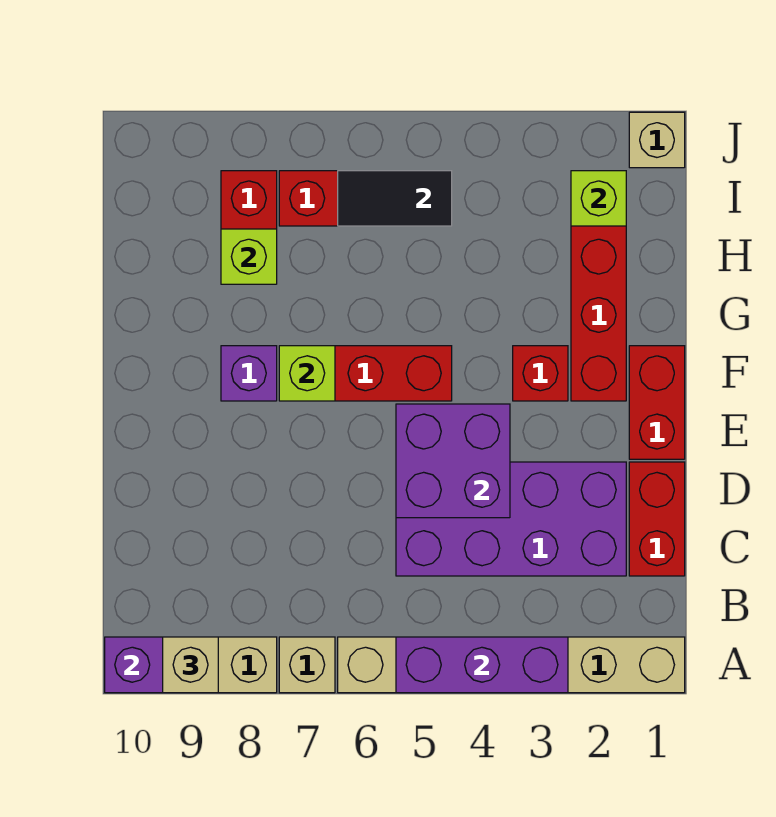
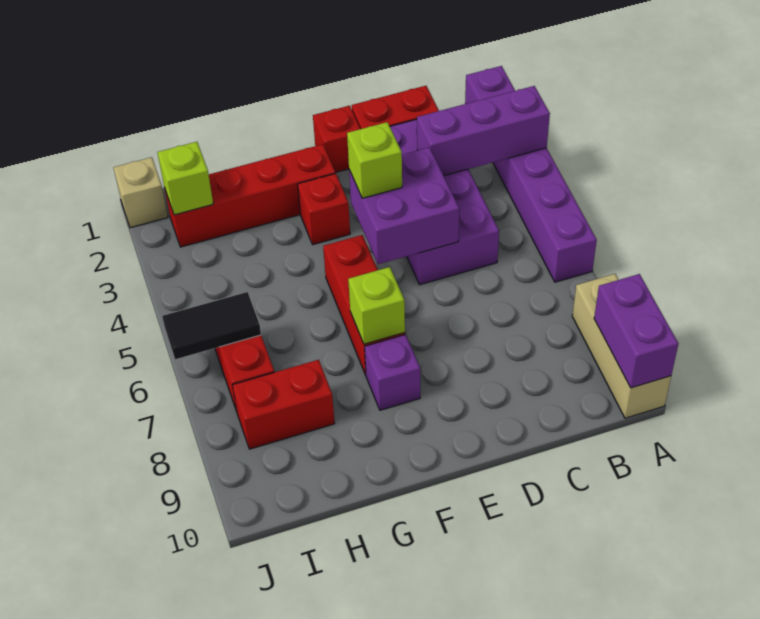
tan 1x6 brick [338,637,685,693] -> purple 1x6 brick [465,66,597,282]
purple 1x3 brick [396,637,568,693] -> purple 1x3 brick turned to [417,86,550,176]
tan 1x1 brick [279,637,335,693] -> none
tan 1x1 brick [163,637,218,693] -> none
red 1x2 brick [629,346,685,459] -> red 1x1 brick [313,106,360,173]
lime 1x1 brick [221,229,277,284] -> lime 1x1 brick moved to [347,122,402,198]
black 1x2 tile [338,171,452,226] -> black 1x2 tile turned to [162,292,261,359]

